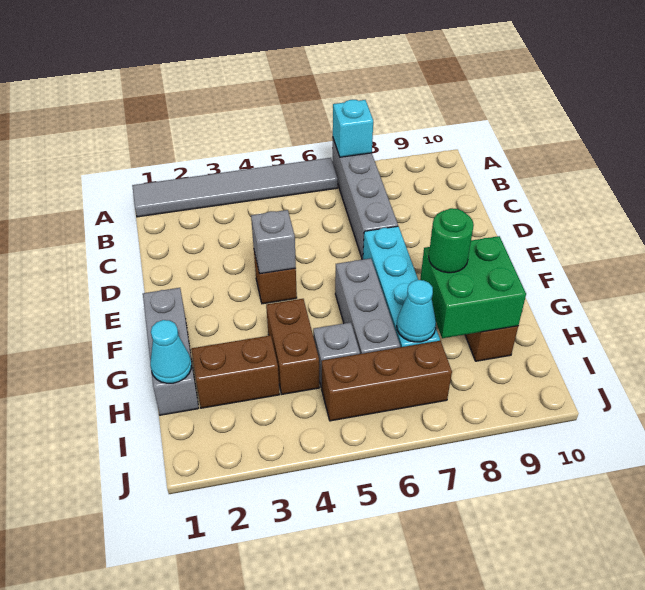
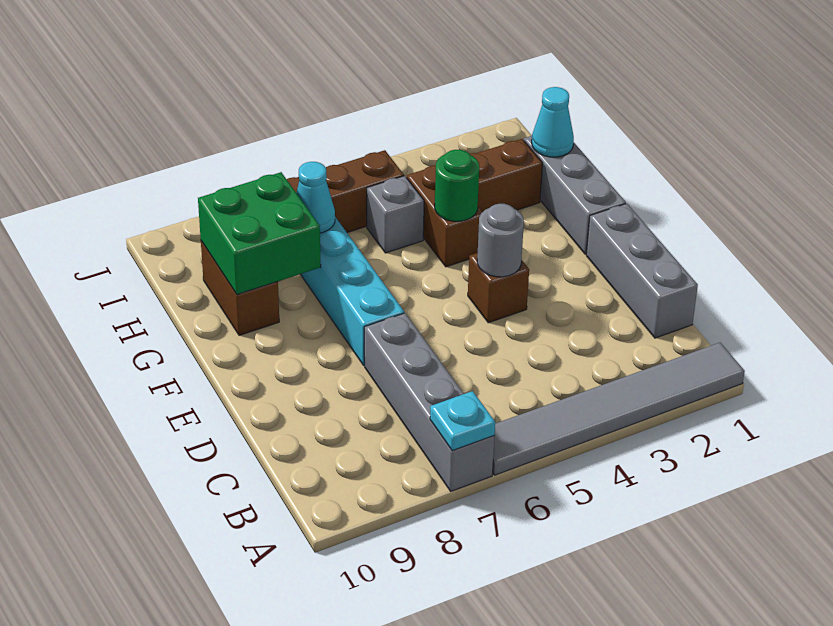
cyan 1x1 brick [333,100,373,157] -> cyan 1x1 plate [430,391,495,451]
grey 1x1 brick [251,210,296,274] -> grey 1x1 round brick [477,204,524,277]
grey 1x3 brick [335,258,400,354] -> grey 1x3 brick moved to [586,204,698,338]
green 1x1 round brick [429,208,474,273] -> green 1x1 round brick moved to [435,150,479,221]

